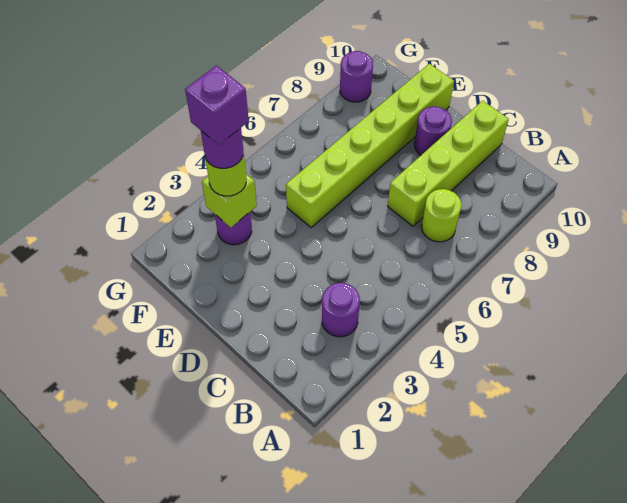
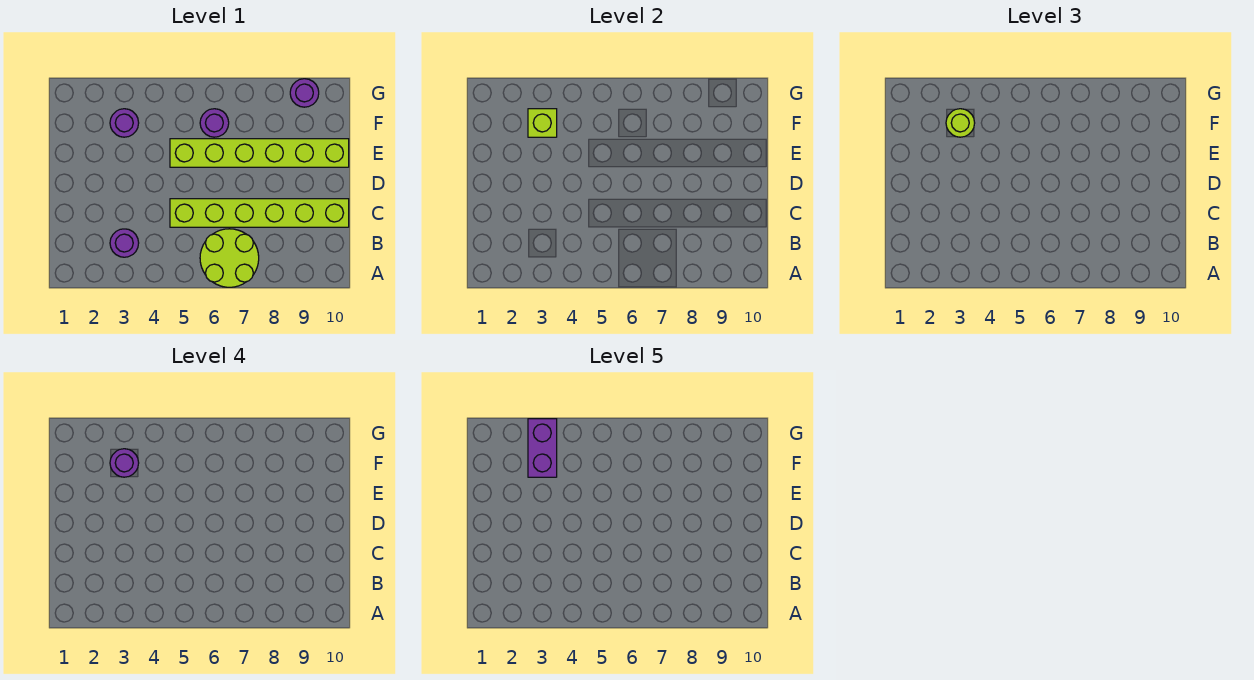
lime 1x1 round brick [421,189,461,242] -> lime 2x2 round brick [200,229,259,287]
lime 1x4 brick [388,101,509,226] -> lime 1x6 brick [170,199,349,227]
purple 1x1 round brick [414,107,452,155] -> purple 1x1 round brick moved to [200,109,229,137]
purple 1x1 brick [185,66,249,145] -> purple 1x2 brick [528,419,557,477]

